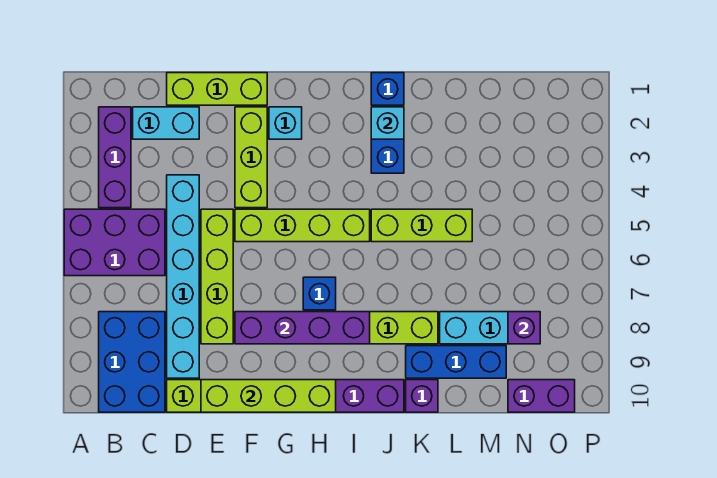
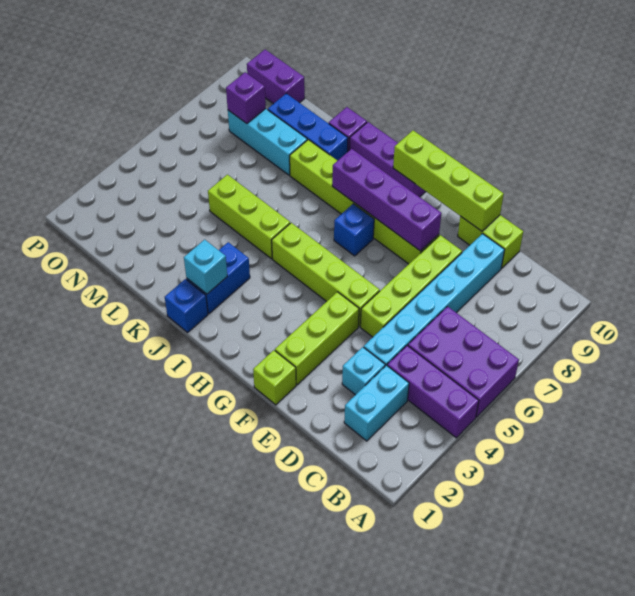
purple 1x3 brick [99,107,131,208] -> purple 1x3 brick turned to [387,345,479,438]
blue 2x3 brick [99,312,165,412] -> none
cyan 1x2 brick [133,107,199,139] -> cyan 1x2 brick turned to [344,365,409,441]
lime 1x3 brick [167,73,267,105] -> lime 1x1 brick [253,350,296,405]
cyan 1x1 brick [269,107,302,139] -> cyan 1x1 brick moved to [342,347,385,395]

